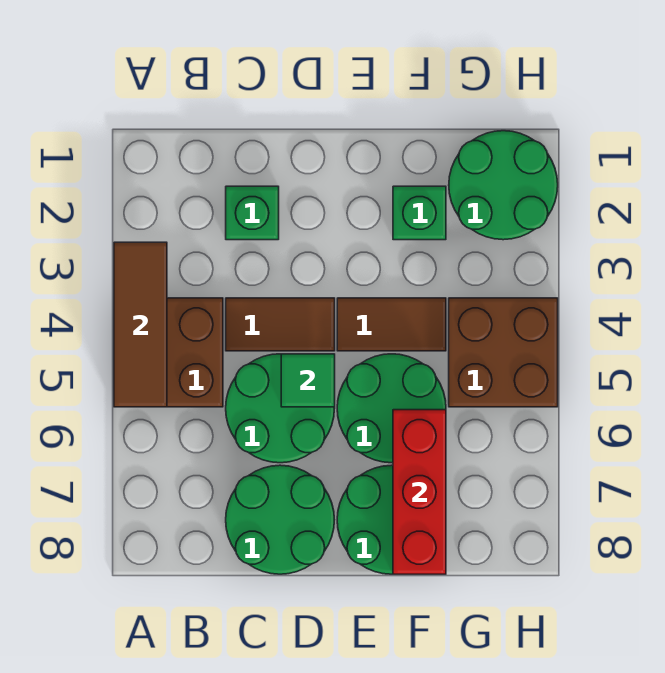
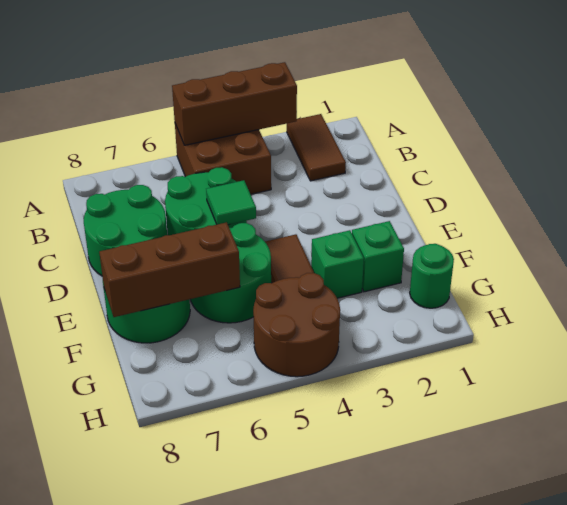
brown 1x3 tile [114,242,167,407] -> brown 1x3 brick [172,62,297,145]
green 1x1 brick [226,186,279,240] -> green 1x1 brick moved to [311,230,364,298]
brown 1x2 tile [226,298,335,351] -> brown 1x2 tile moved to [287,114,346,181]
red 1x3 brick [393,410,446,574] -> brown 1x3 brick [99,222,240,317]
green 2x2 round brick [449,131,558,240] -> green 1x1 round brick [410,244,454,308]
brown 2x2 brick [449,298,558,407] -> brown 2x2 round brick [253,273,340,377]

